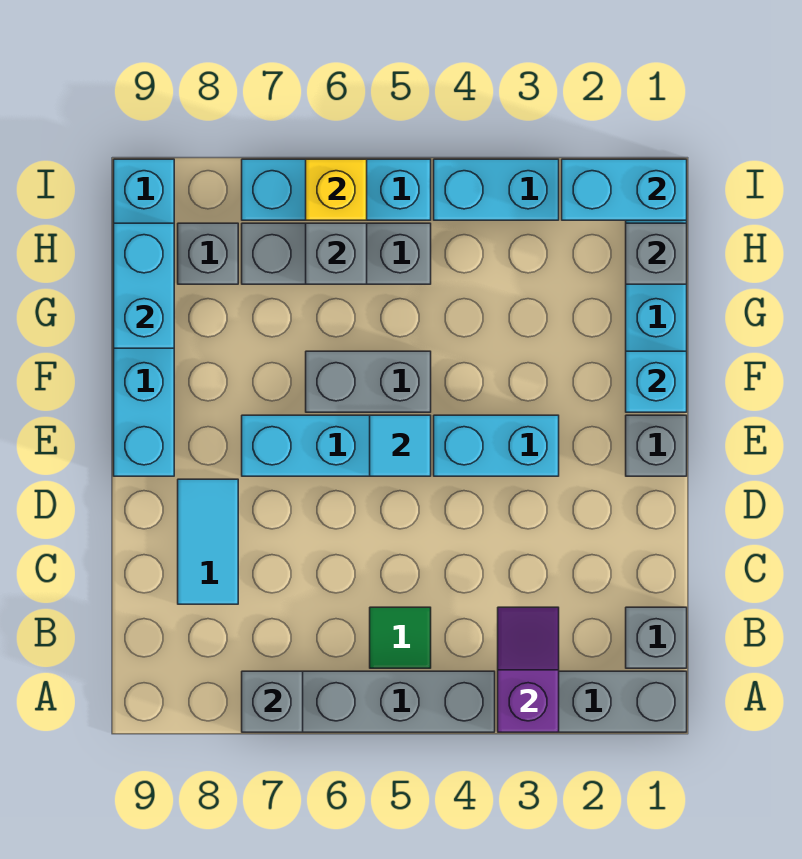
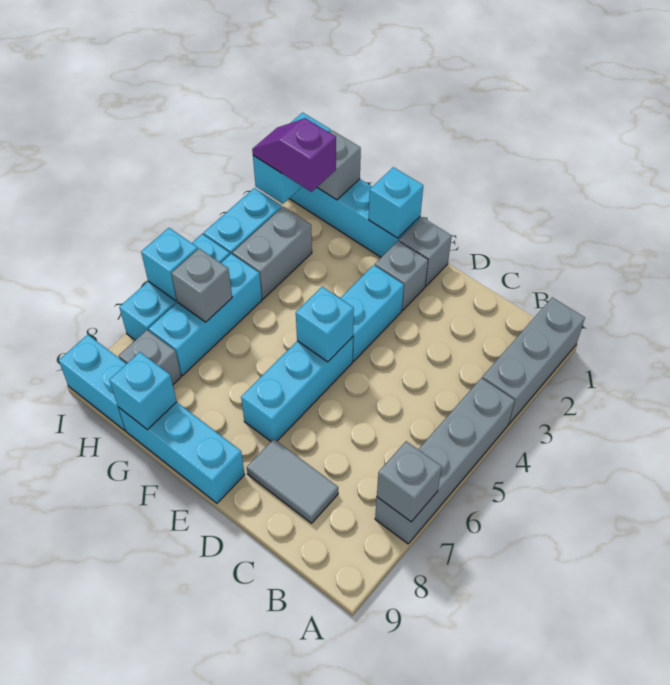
purple 1x2 slope [498,607,559,732] -> purple 1x2 slope moved to [252,118,336,192]
grey 1x1 brick [626,607,687,668] -> grey 1x1 brick moved to [375,241,428,310]
green 1x1 tile [370,607,431,668] -> none
cyan 1x2 tile [178,479,238,604] -> grey 1x2 tile [247,439,338,523]
cyan 1x1 tile [370,415,431,476] -> cyan 1x1 brick [296,287,354,362]
grey 1x2 brick [306,351,431,412] -> grey 1x2 brick moved to [233,207,312,299]
cyan 1x2 brick [114,223,174,348] -> cyan 1x1 brick [110,352,177,430]
grey 1x3 brick [242,223,431,284] -> cyan 1x3 brick [149,254,262,375]
yellow 1x1 brick [306,159,367,220] -> cyan 1x1 brick [141,228,198,301]

